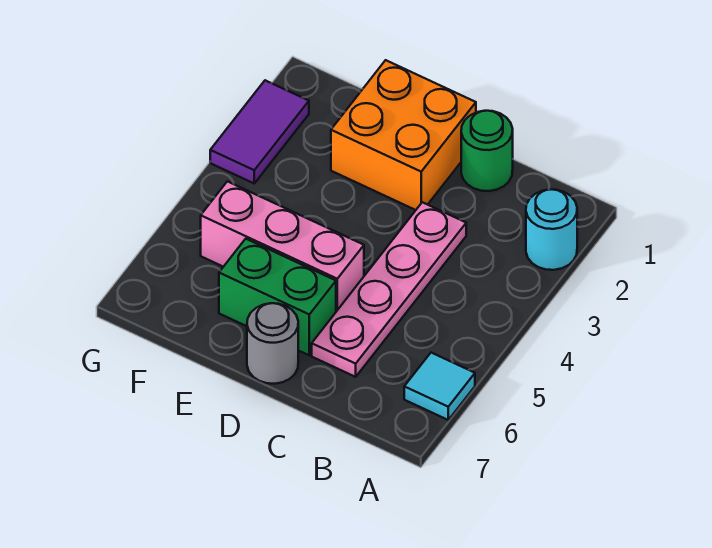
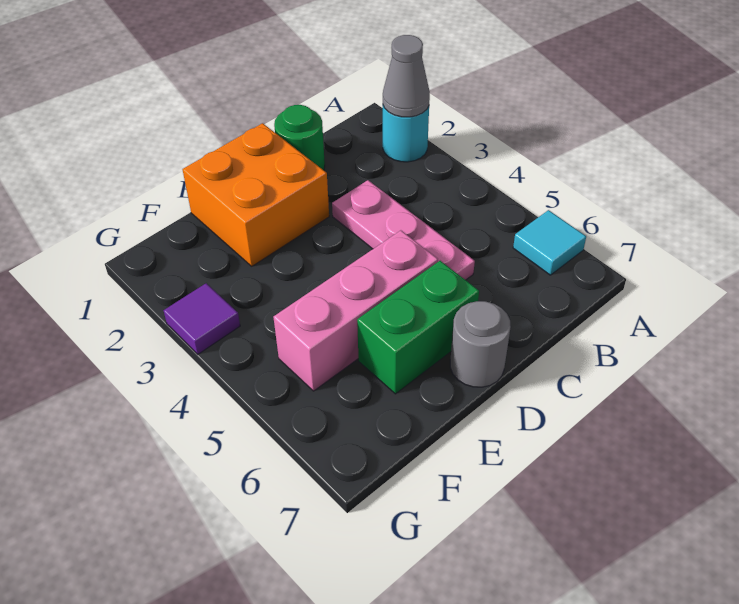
none -> grey 1x1 cone [383,35,430,117]
pink 1x4 plate [312,202,466,377] -> pink 1x3 plate [332,180,475,280]
purple 1x2 tile [210,80,309,183] -> purple 1x1 tile [164,283,240,354]

